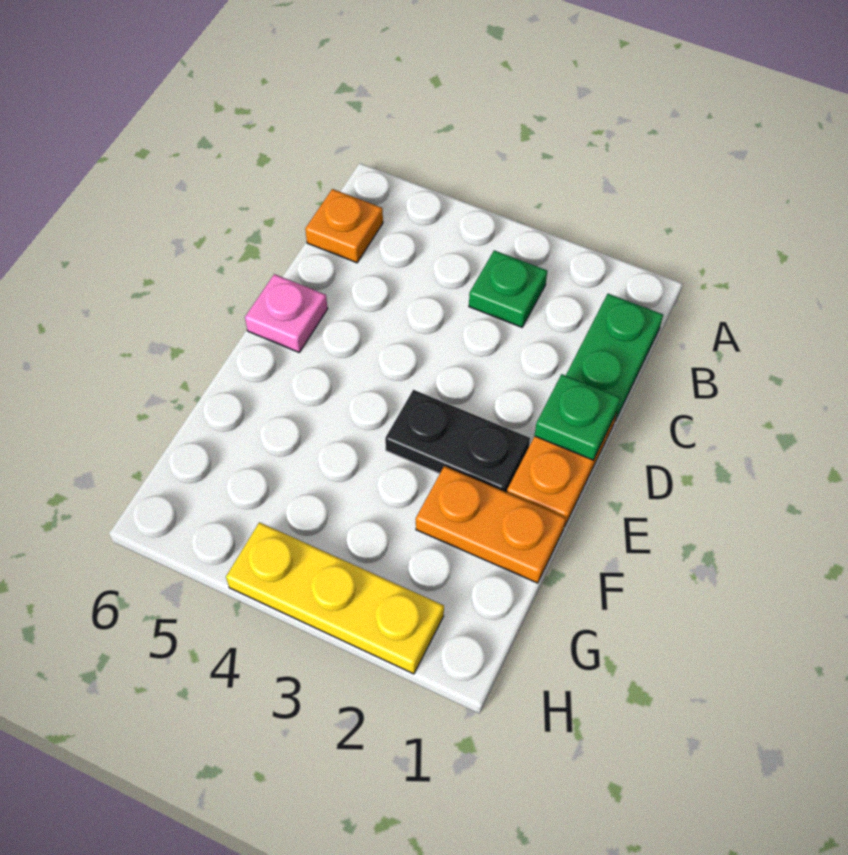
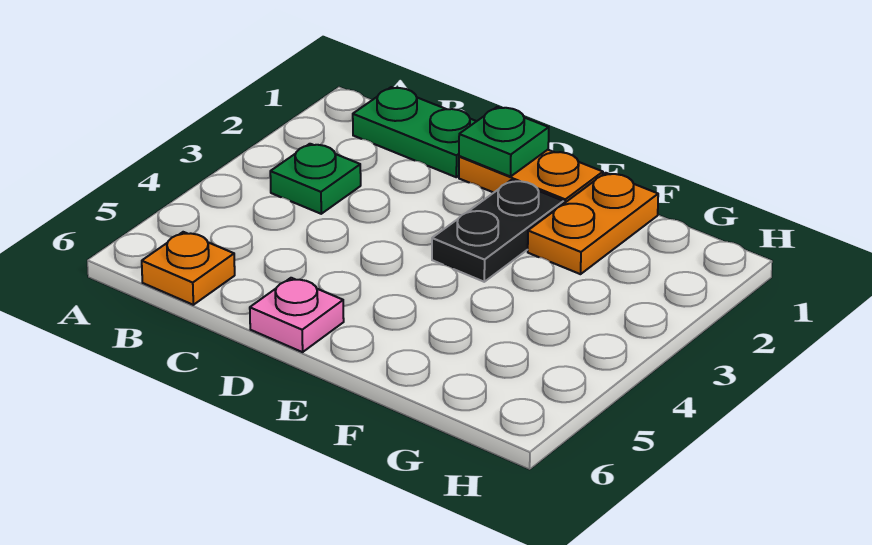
yellow 1x3 plate [226,522,444,674] -> none

